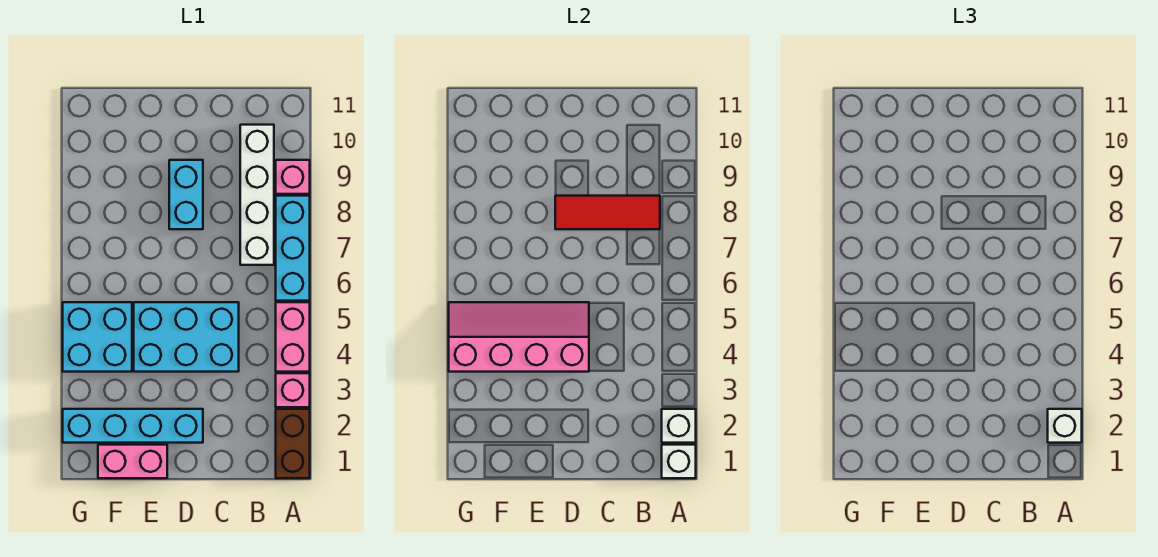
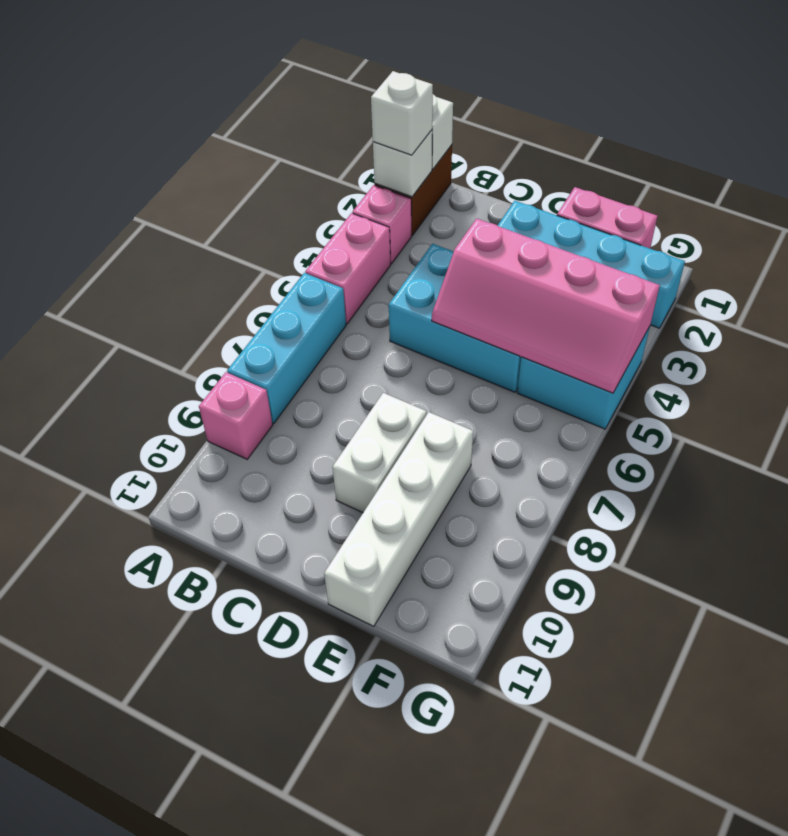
white 1x4 brick [240,125,274,265] -> white 1x4 brick moved to [324,412,473,626]
red 1x3 tile [555,196,660,229] -> none
cyan 1x2 brick [169,160,203,229] -> white 1x2 brick [333,393,426,513]

